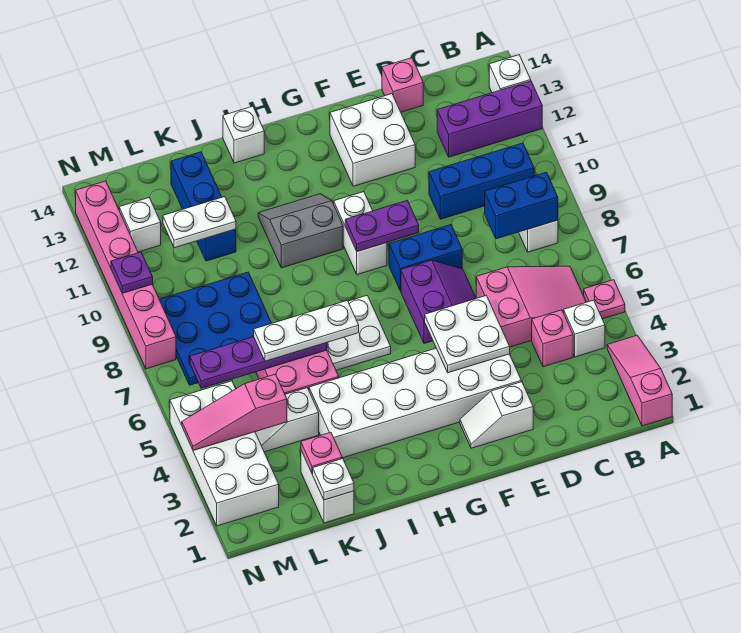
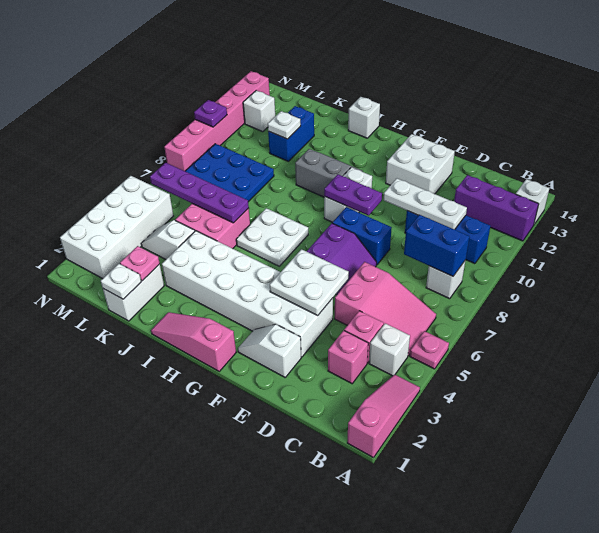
pink 1x1 brick [382,58,423,112] -> pink 1x1 brick moved to [328,330,368,384]
white 1x3 plate [254,301,359,361] -> white 1x3 plate moved to [384,178,467,229]
blue 1x3 brick [171,152,236,261] -> blue 1x2 brick [268,106,314,161]
white 1x2 plate [163,197,236,248] -> white 1x1 plate [268,111,301,139]
pink 1x3 slope [182,374,287,451] -> pink 1x3 slope moved to [151,312,236,371]

